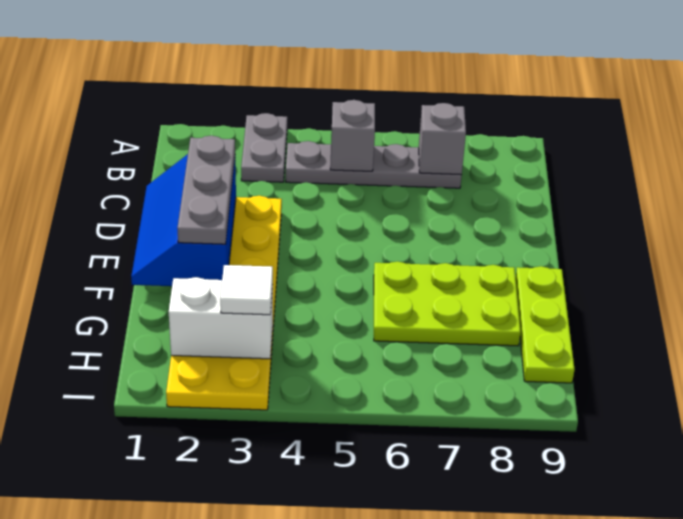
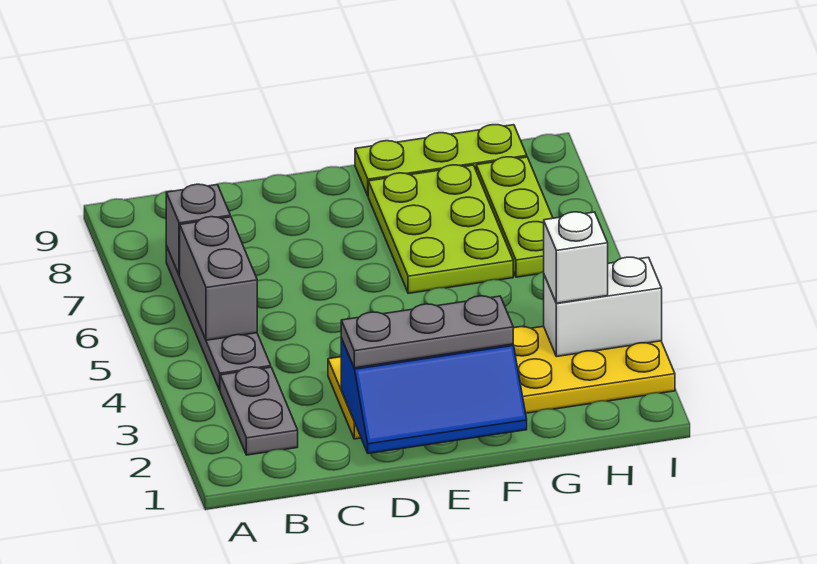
grey 1x2 plate [241,113,287,182] -> grey 1x2 plate turned to [220,367,298,455]
grey 1x1 brick [330,100,375,171] -> grey 1x2 brick [180,217,257,340]
white 1x2 brick [169,277,273,359] -> white 1x2 brick turned to [544,257,662,357]
white 1x1 tile [220,265,273,315] -> white 1x1 brick [544,212,608,303]
none -> lime 1x3 plate [476,157,553,277]

